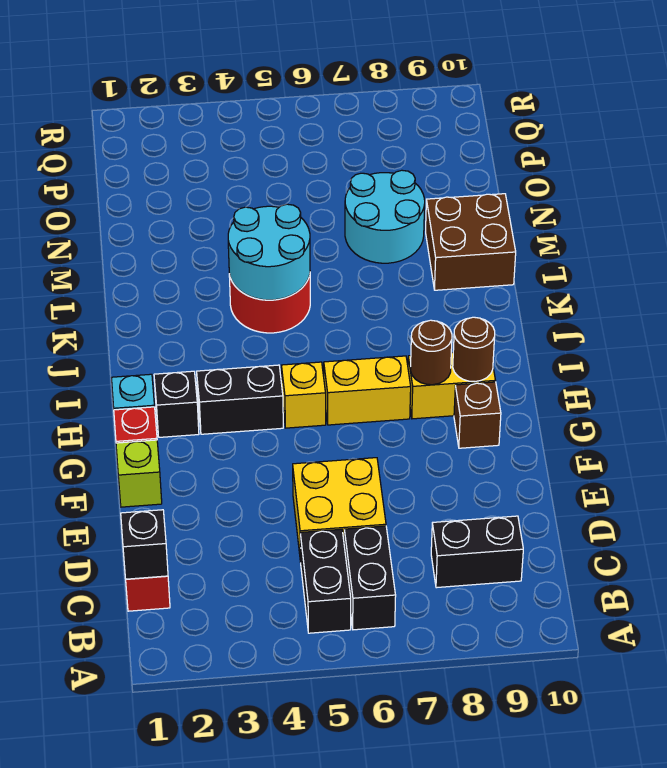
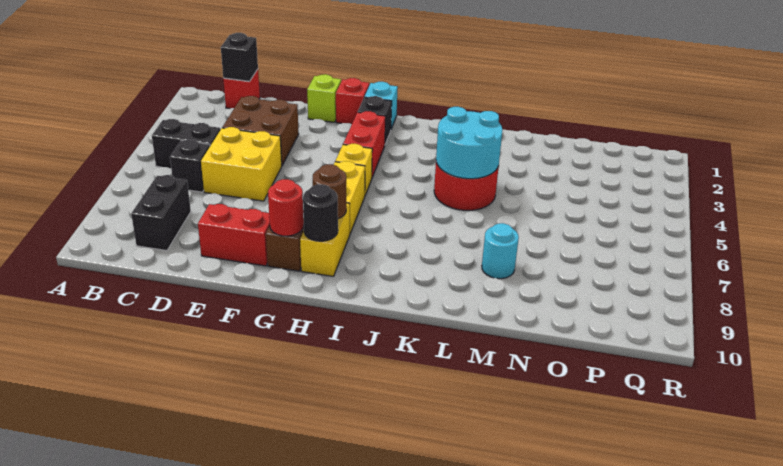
black 1x2 brick [344,526,396,630] -> black 1x1 brick [170,140,210,192]
none -> red 1x2 brick [198,204,270,266]
none -> red 1x1 round brick [268,179,304,236]
black 1x2 brick [197,365,283,434] -> red 1x2 brick [343,111,385,177]
brown 1x1 round brick [453,317,495,382] -> black 1x1 round brick [303,184,338,241]
brown 2x2 brick [426,194,516,290] -> brown 2x2 brick moved to [222,96,299,165]
cyan 2x2 round brick [345,170,425,263] -> cyan 1x1 round brick [482,223,519,279]

